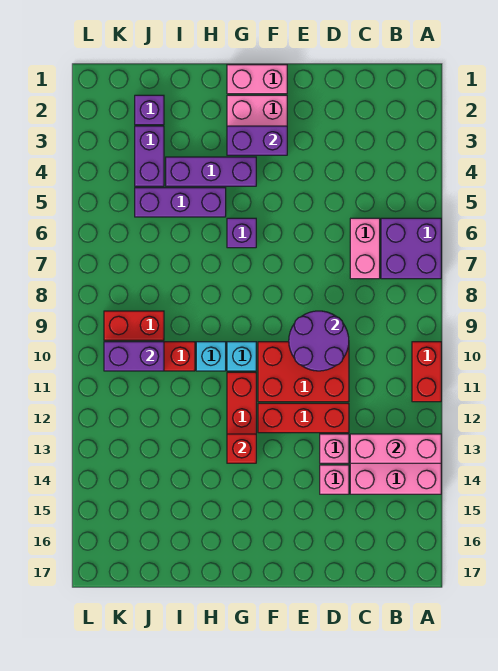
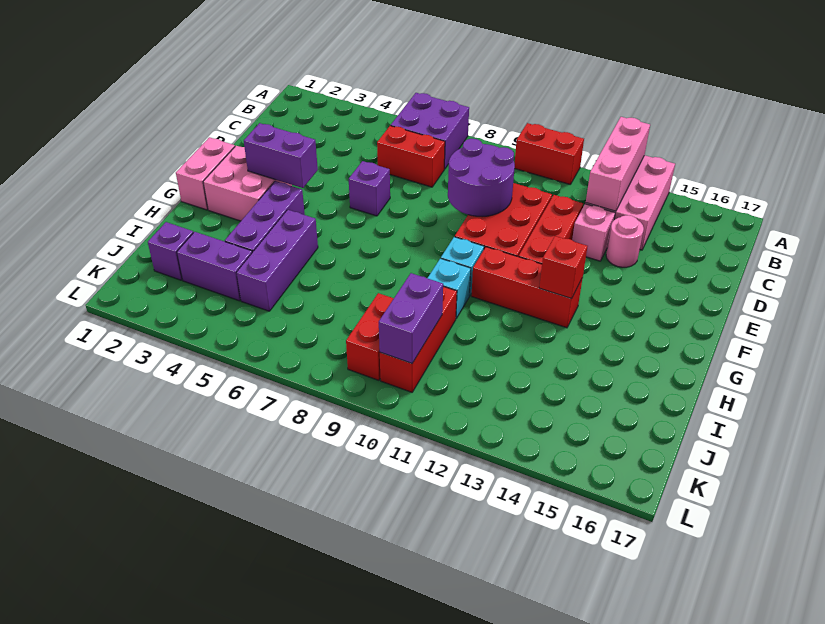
pink 1x2 brick [350,218,380,279] -> red 1x2 brick [377,126,445,187]
pink 1x1 brick [320,465,349,494] -> pink 1x1 round brick [606,215,644,267]
purple 1x2 brick [227,126,287,155] -> purple 1x2 brick turned to [244,123,318,188]
purple 1x1 brick [227,218,256,248] -> purple 1x1 brick moved to [349,161,390,216]

